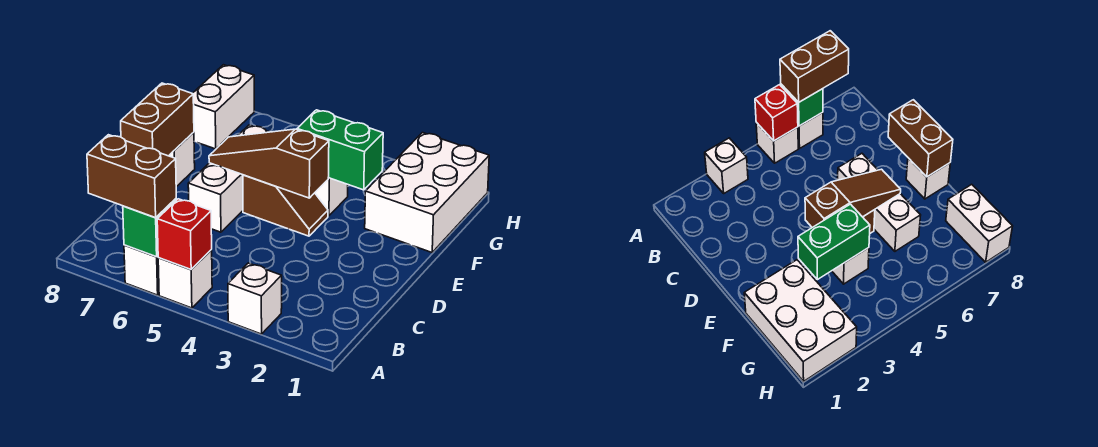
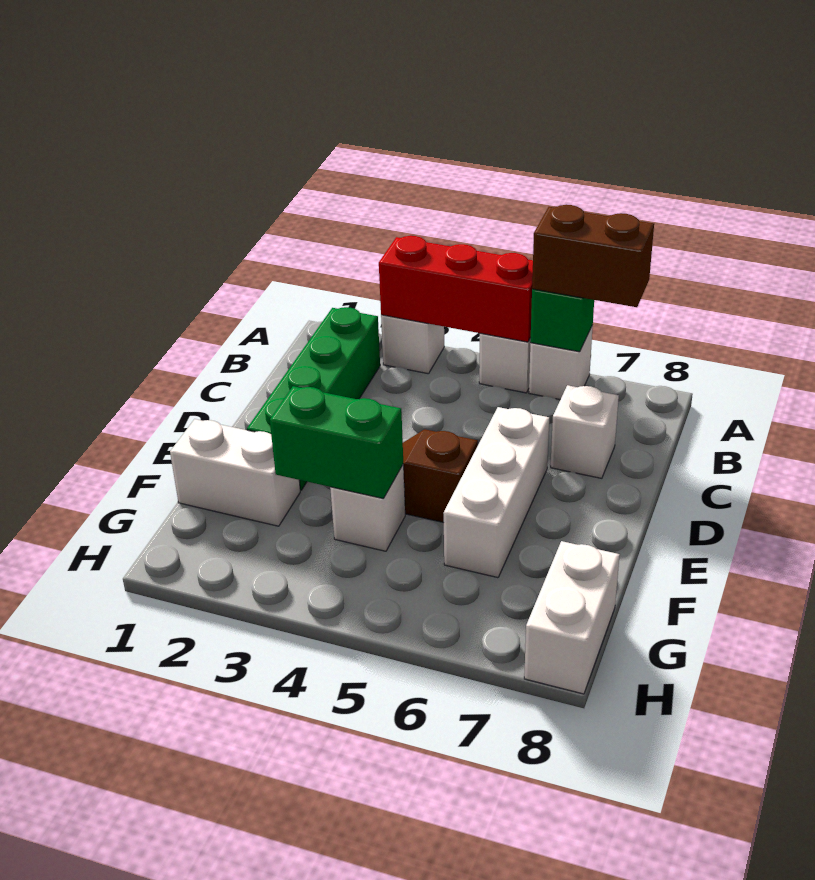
red 1x1 brick [157,199,212,269] -> red 1x3 brick [379,236,533,342]
none -> green 1x4 brick [247,307,380,490]
brown 1x2 brick [121,83,194,156] -> none
brown 1x3 slope [209,129,329,198] -> none
white 1x1 brick [169,132,195,187] -> white 1x1 brick moved to [551,385,619,478]
white 2x3 brick [365,133,489,252] -> white 1x2 brick [170,419,300,526]

